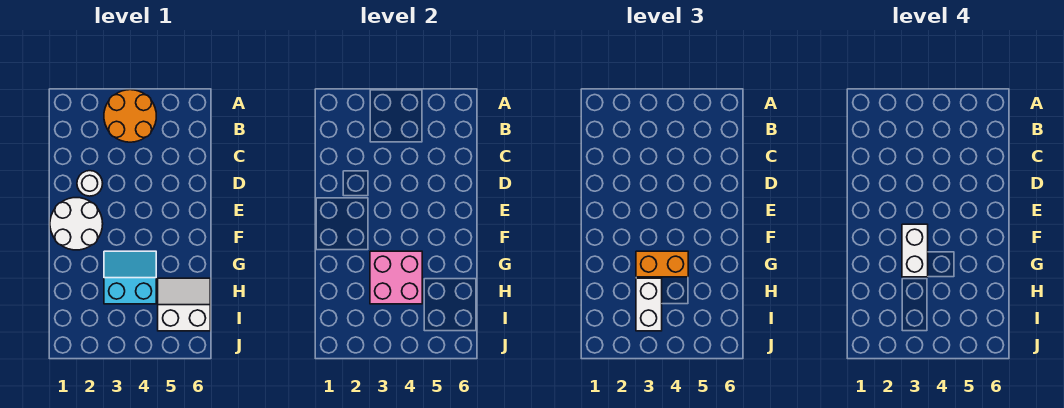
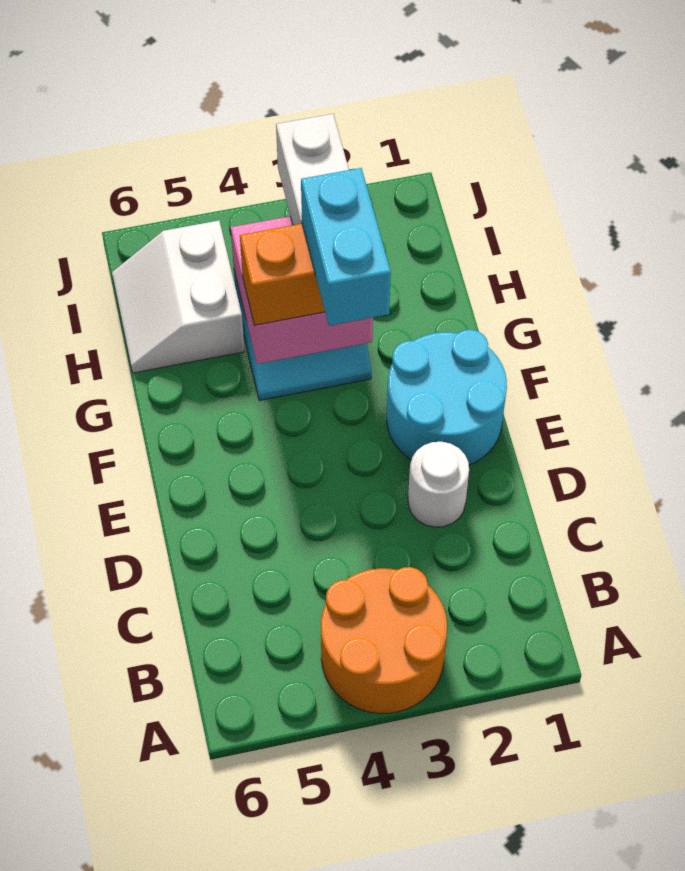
white 2x2 round brick [50,198,103,250] -> cyan 2x2 round brick [387,330,507,465]
white 1x2 brick [902,224,928,277] -> cyan 1x2 brick [301,168,391,326]
white 2x2 slope [158,278,210,331] -> white 2x2 slope turned to [112,221,245,373]

